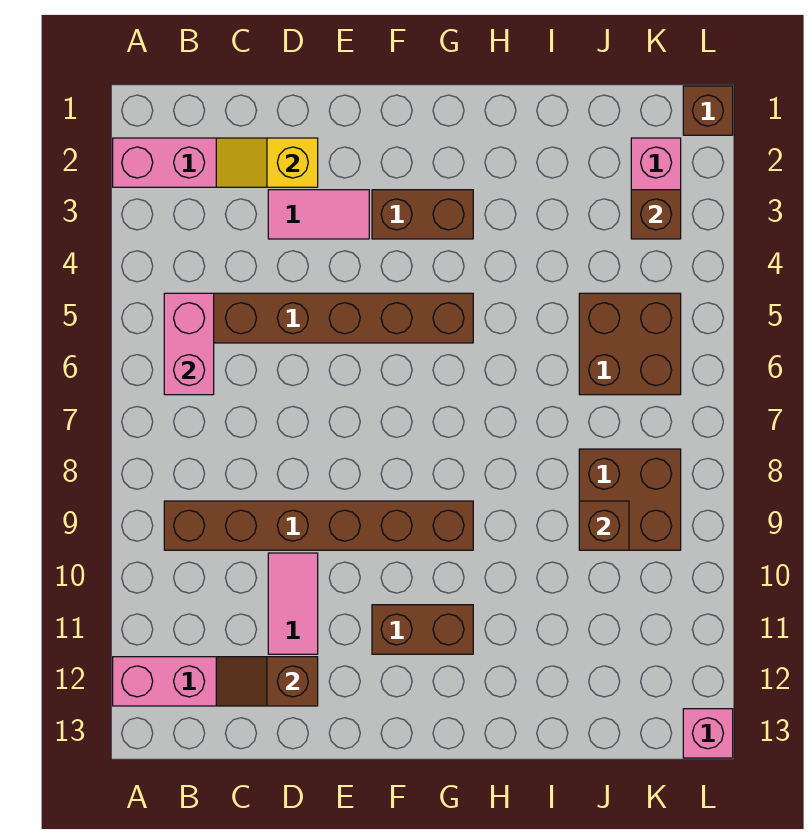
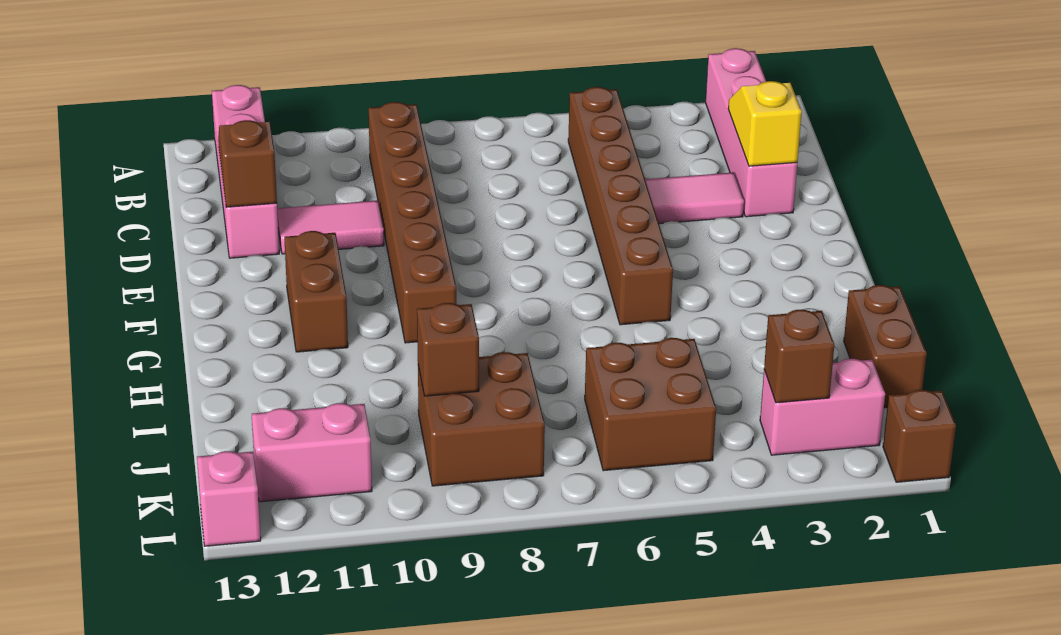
pink 1x2 brick [164,293,214,395] -> pink 1x2 brick moved to [252,403,372,502]
pink 1x2 tile [268,190,369,239] -> pink 1x2 tile turned to [645,172,744,224]
brown 1x2 brick [372,190,473,239] -> brown 1x2 brick moved to [844,285,927,408]

